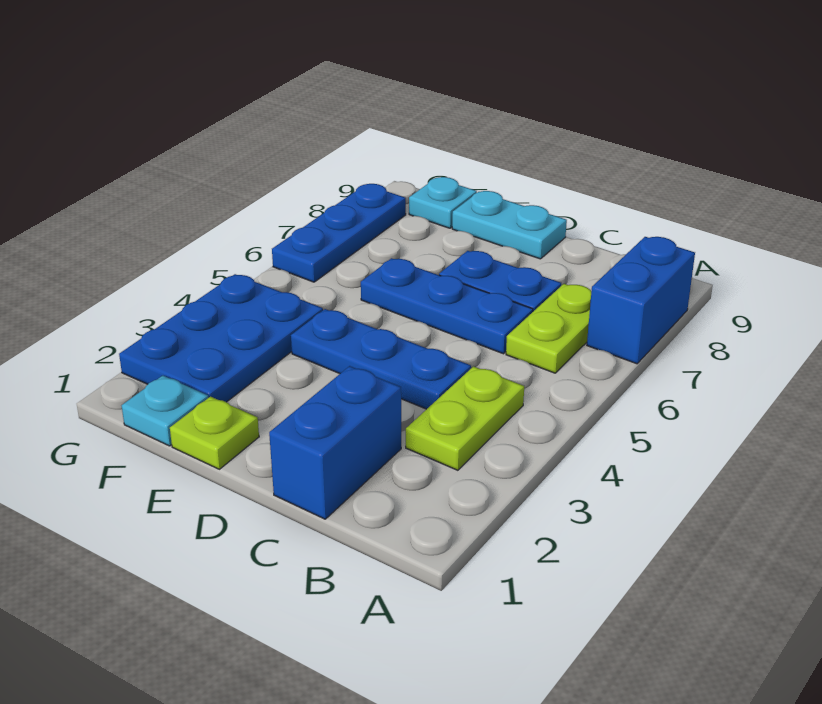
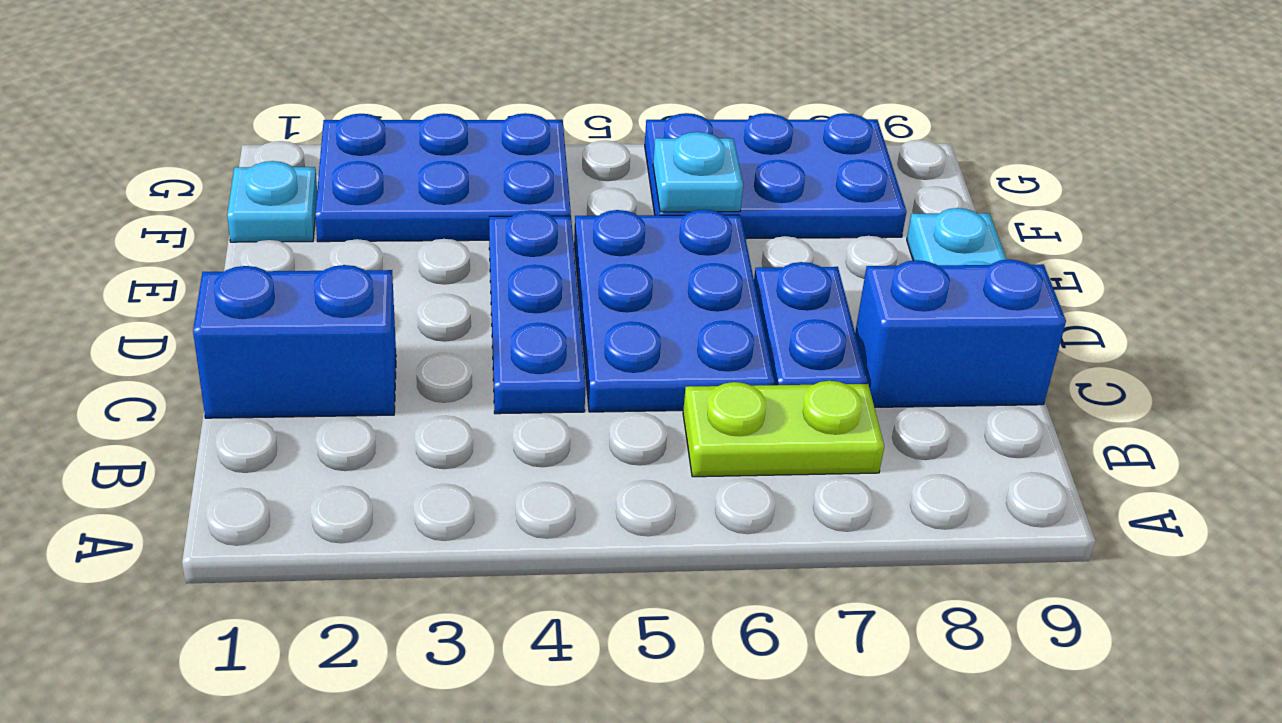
blue 1x2 brick [587,237,695,364] -> blue 1x2 brick moved to [855,259,1066,407]
lime 1x2 plate [406,366,524,470] -> none
blue 1x3 plate [361,258,533,354] -> blue 2x3 plate [574,210,774,412]
lime 1x1 plate [170,396,259,469] -> none
cyan 1x1 plate [409,177,477,228] -> cyan 1x1 plate moved to [653,132,743,212]
blue 1x3 plate [272,184,406,282] -> blue 2x3 plate [645,113,907,239]

